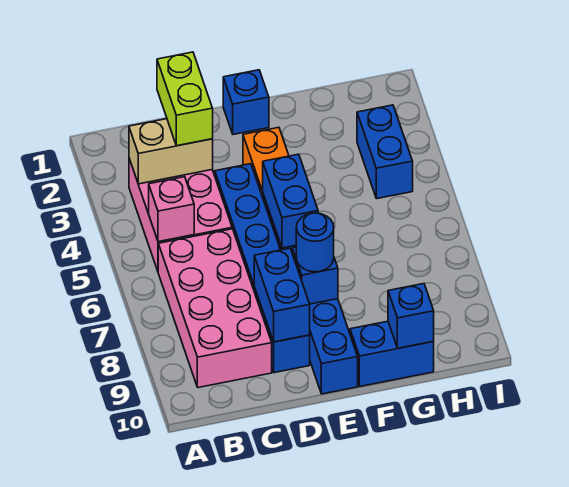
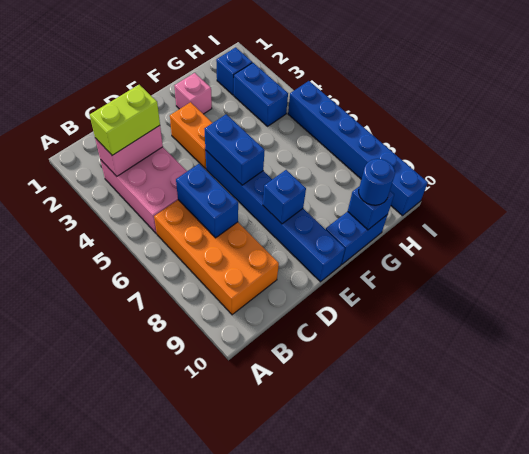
tan 1x2 brick [129,119,213,184] -> pink 1x2 brick [95,126,163,176]
pink 1x1 brick [149,177,194,242] -> pink 1x1 brick moved to [174,73,212,114]
pink 2x4 brick [158,229,272,388] -> orange 2x4 brick [154,200,279,315]
lime 1x2 brick [157,52,213,146] -> lime 1x2 brick turned to [90,85,160,155]
blue 1x6 brick [215,164,310,373] -> blue 1x6 brick moved to [288,81,428,216]
blue 1x2 brick [254,248,310,342] -> blue 1x2 brick moved to [176,164,238,238]
blue 1x1 brick [223,70,269,135] -> blue 1x1 brick moved to [216,47,252,95]
blue 1x1 round brick [296,213,334,272] -> blue 1x1 round brick moved to [359,159,395,205]

